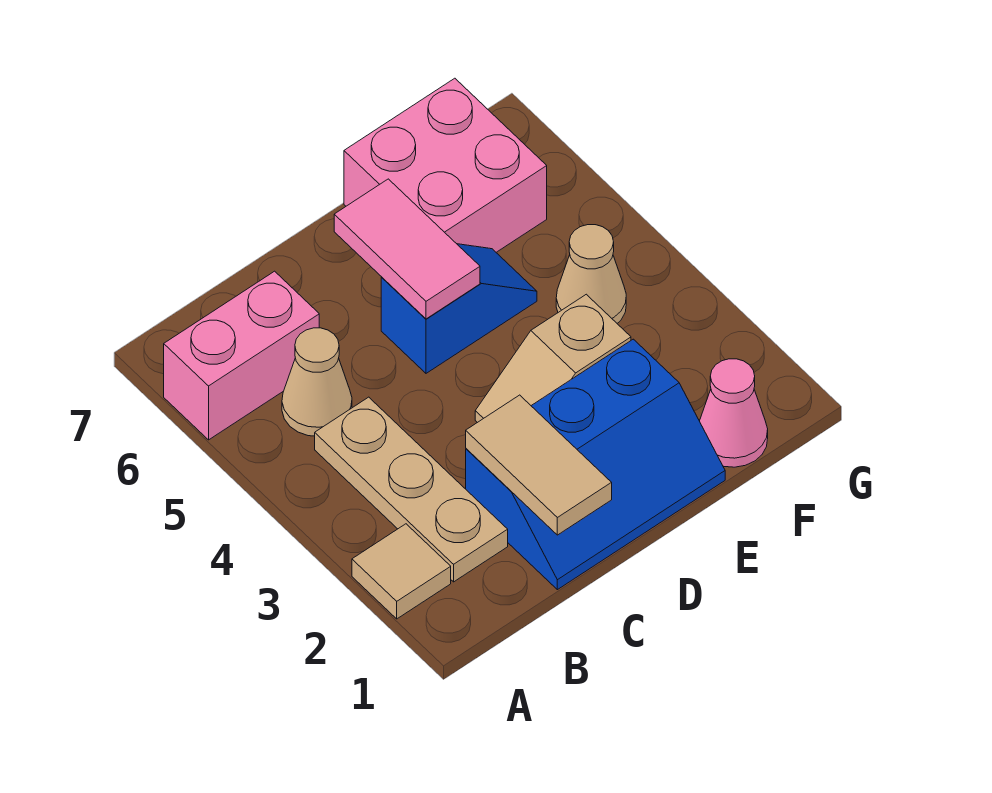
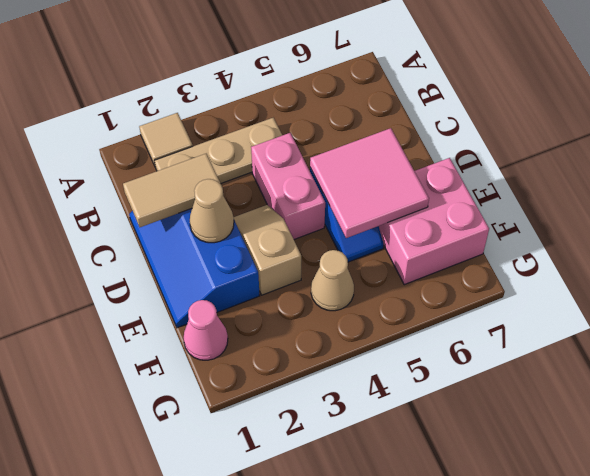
pink 1x2 brick [164,271,319,440] -> pink 1x2 brick moved to [251,133,325,239]
tan 1x1 cone [282,328,352,436] -> tan 1x1 cone moved to [190,179,234,243]
pink 1x2 tile [334,179,480,319] -> pink 2x2 tile [310,128,429,238]

